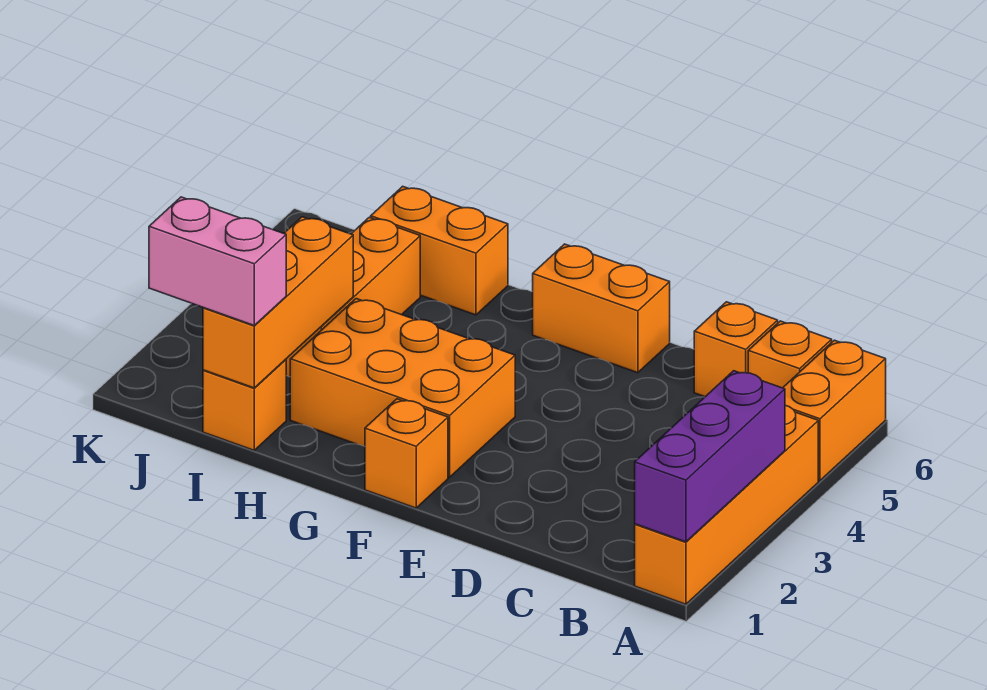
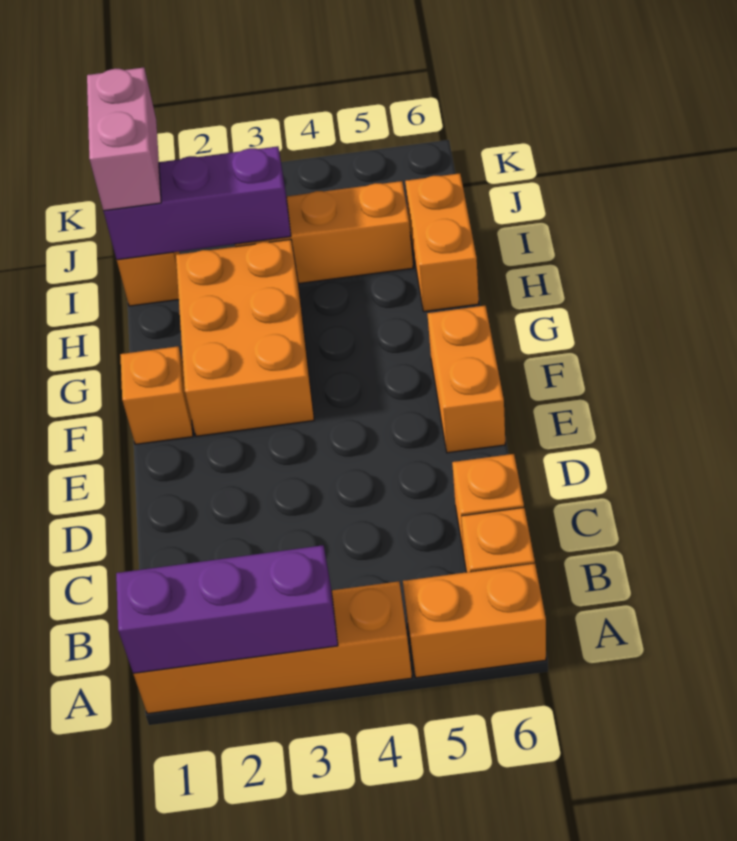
orange 1x3 brick [203,217,353,388] -> purple 1x3 brick [104,146,291,260]

